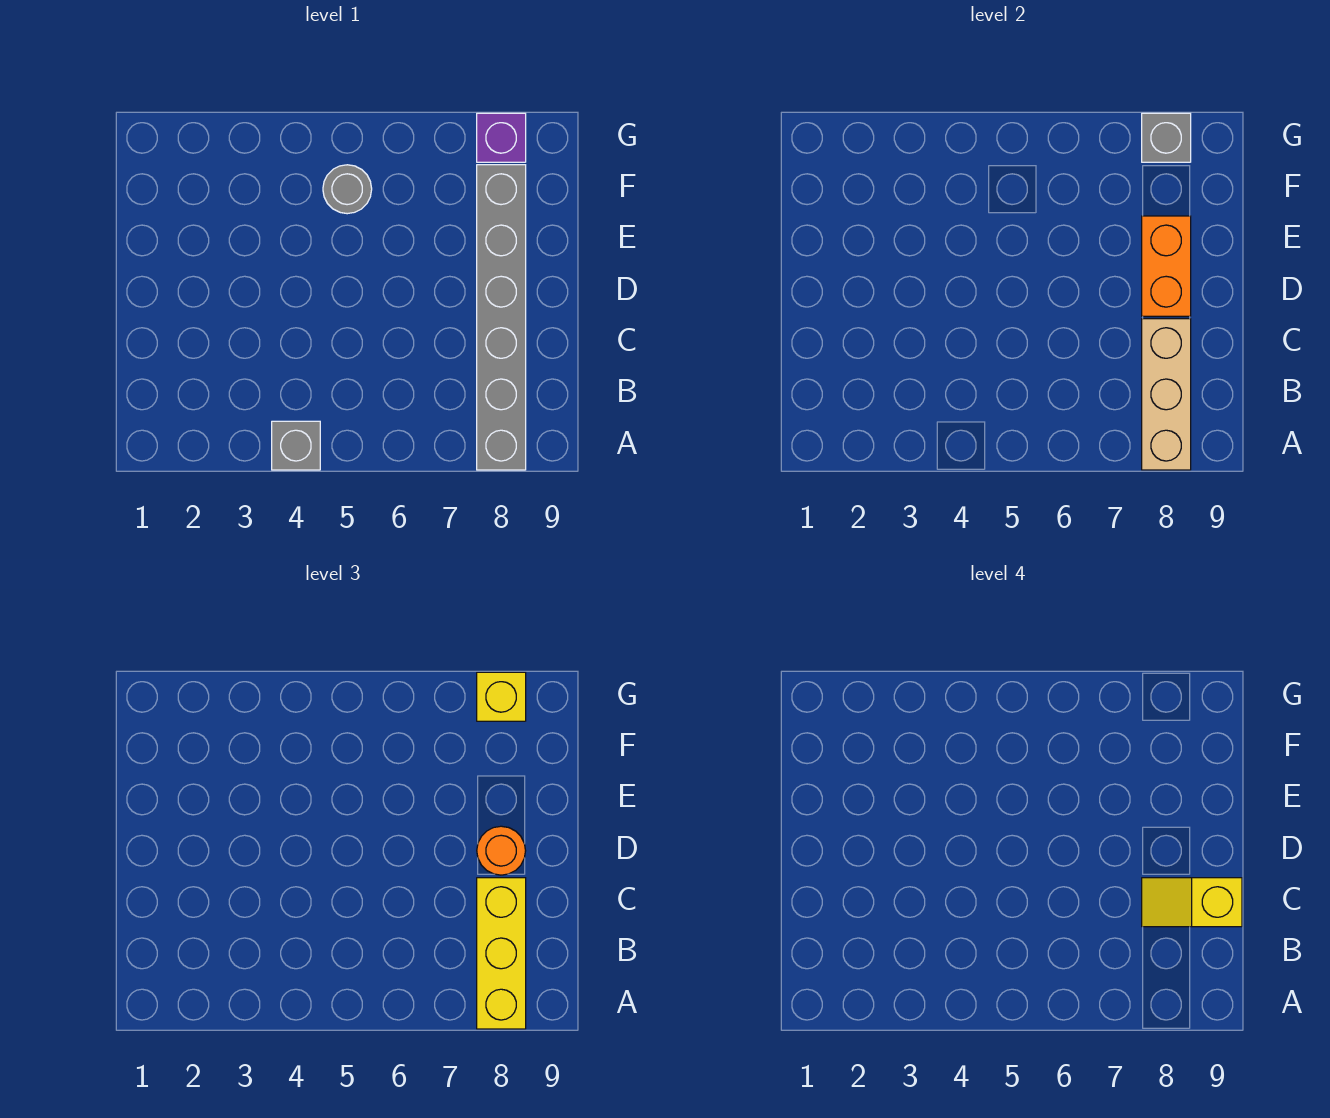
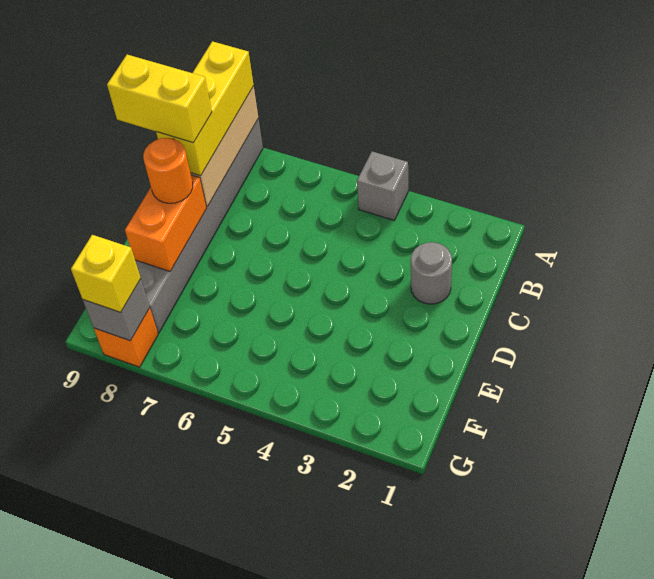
yellow 1x2 slope [1142,878,1242,927] -> yellow 1x2 brick [107,55,212,143]
grey 1x1 round brick [323,165,372,214] -> grey 1x1 round brick moved to [411,242,452,304]
purple 1x1 brick [477,113,526,162] -> orange 1x1 brick [94,308,158,367]

